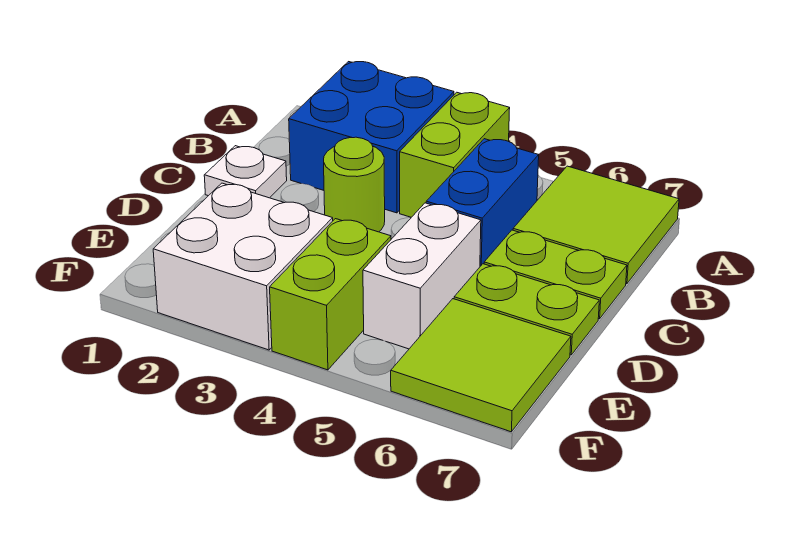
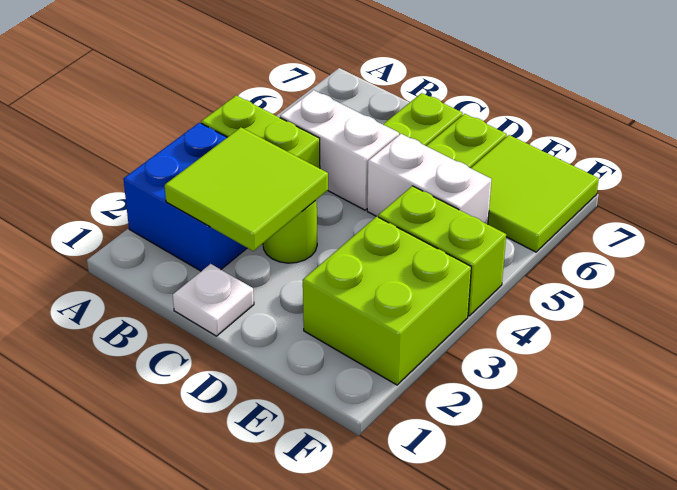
lime 2x2 tile [513,166,679,284] -> lime 2x2 tile moved to [165,127,328,251]
blue 1x2 brick [426,139,539,266] -> white 1x2 brick [280,90,399,210]
white 2x2 brick [153,183,333,350] -> lime 2x2 brick [303,216,471,385]

